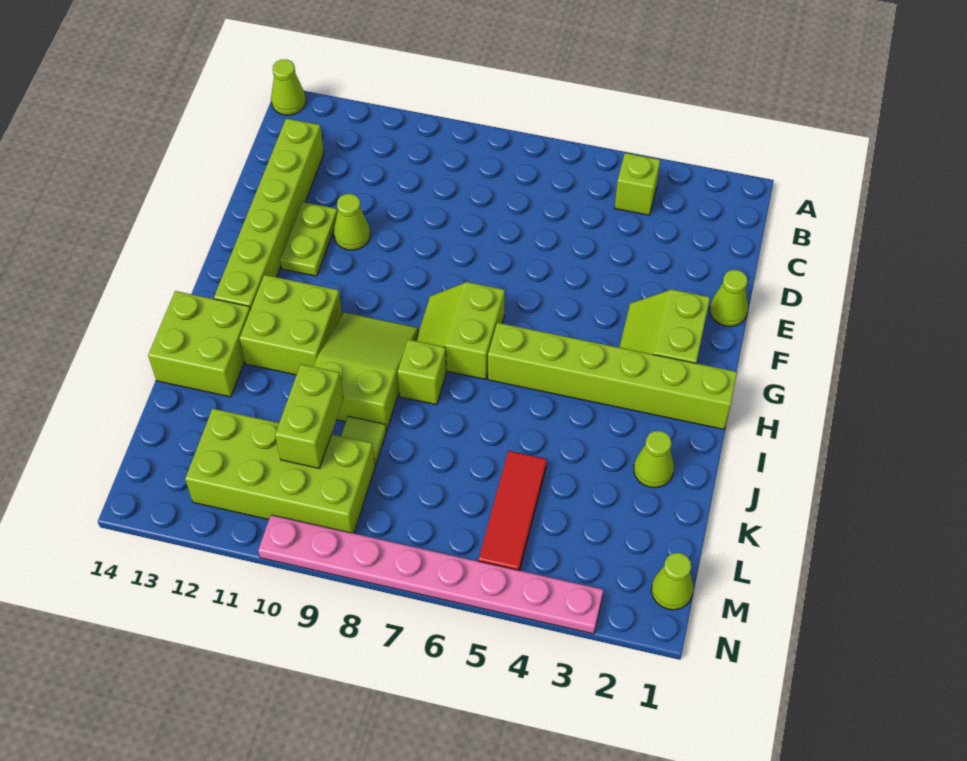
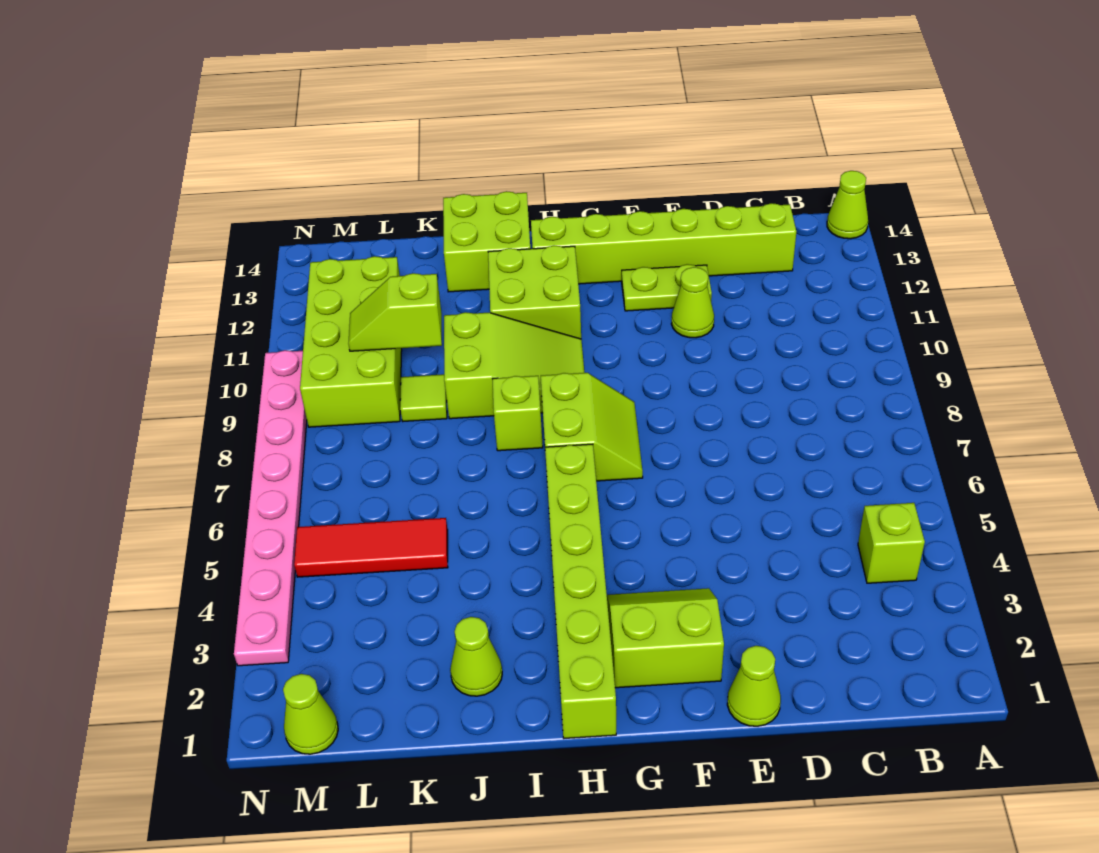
lime 2x2 slope [416,282,505,379] -> lime 2x2 slope turned to [541,373,643,481]
lime 1x2 brick [275,364,343,468] -> lime 1x2 slope [348,273,442,351]

